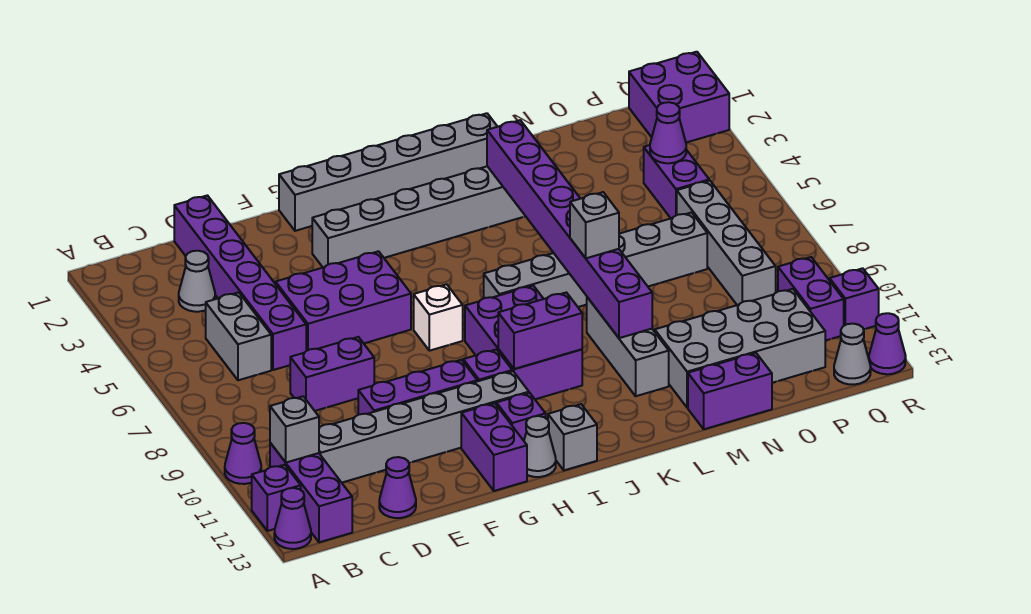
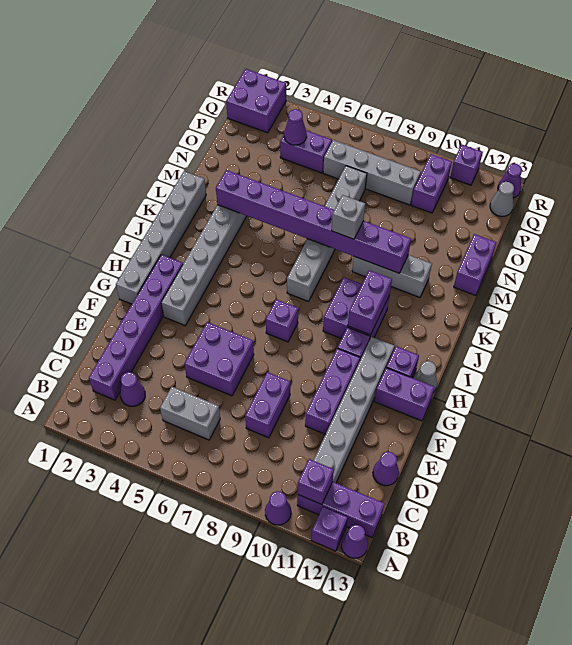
grey 1x1 brick [270,396,319,463] -> purple 1x1 brick [297,459,334,505]
grey 1x1 cone [179,251,215,312] -> purple 1x1 cone [120,372,145,407]
purple 1x6 brick [174,195,306,370] -> purple 1x6 brick turned to [89,255,183,400]
purple 2x3 brick [275,251,411,351] -> purple 2x2 brick [184,322,254,396]
white 1x1 brick [414,284,463,351] -> purple 1x1 brick [266,299,298,342]
purple 2x3 brick [465,286,582,399] -> purple 2x2 brick [323,277,389,339]
grey 1x1 brick [548,404,597,470] -> none
grey 2x4 brick [655,289,825,408] -> none
purple 1x2 brick [778,257,844,341] -> purple 1x2 brick turned to [411,154,452,213]

